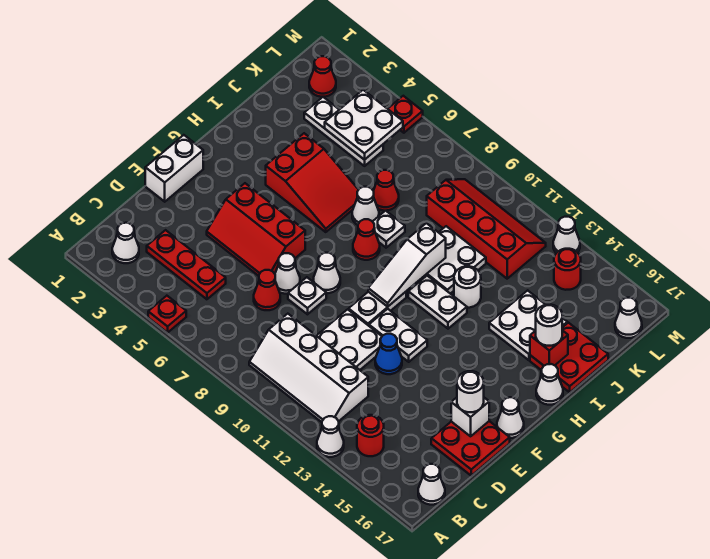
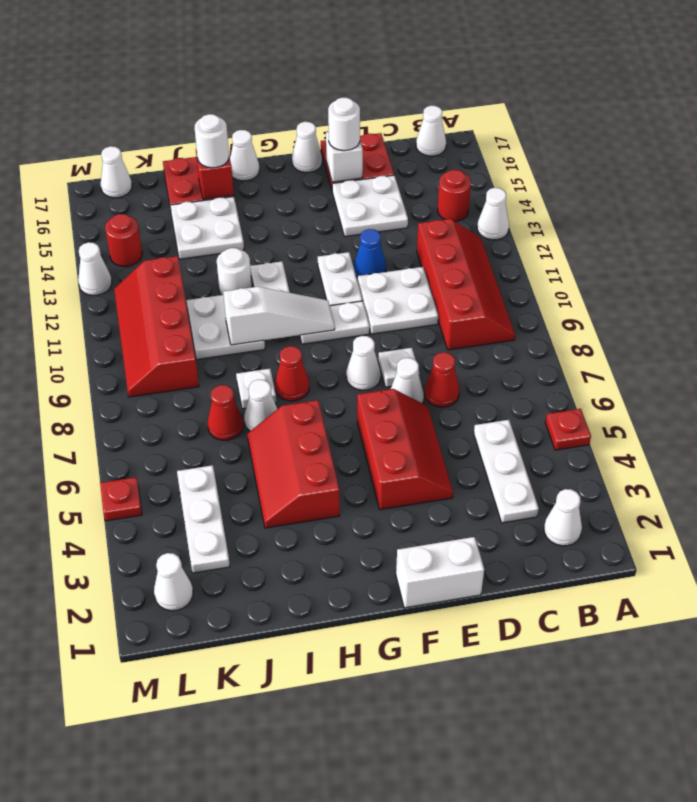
white 2x4 slope [249,314,368,422] -> red 2x4 slope [417,219,515,350]
red 1x3 plate [147,230,226,299] -> white 1x3 plate [474,420,539,523]
red 2x3 slope [266,133,359,232] -> red 2x3 slope turned to [247,400,340,528]
white 2x2 plate [325,90,403,160] -> white 2x2 plate moved to [332,175,408,236]
red 1x1 cone [309,56,336,97] -> white 1x1 cone [154,553,193,611]

